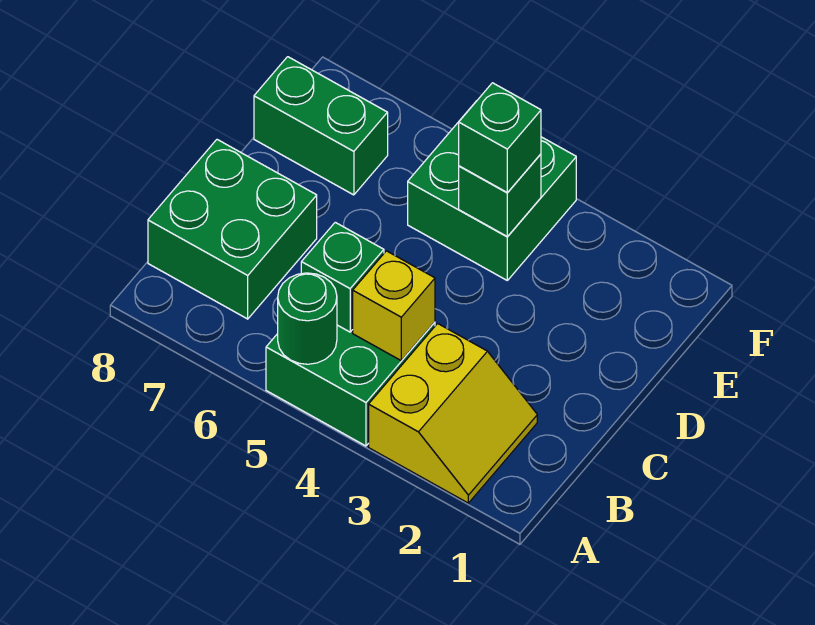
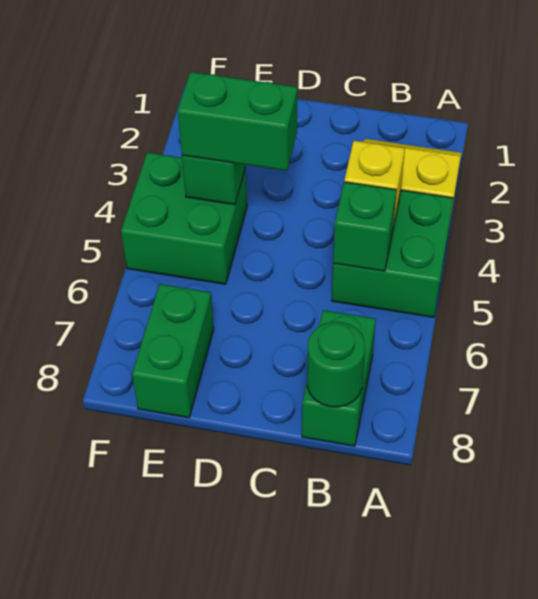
green 1x1 round brick [278,273,337,364] -> green 1x1 round brick moved to [307,322,365,407]
green 2x2 brick [148,140,317,319] -> green 1x2 brick [302,310,376,446]
green 1x1 brick [459,83,541,193] -> green 1x2 brick [178,72,297,171]

